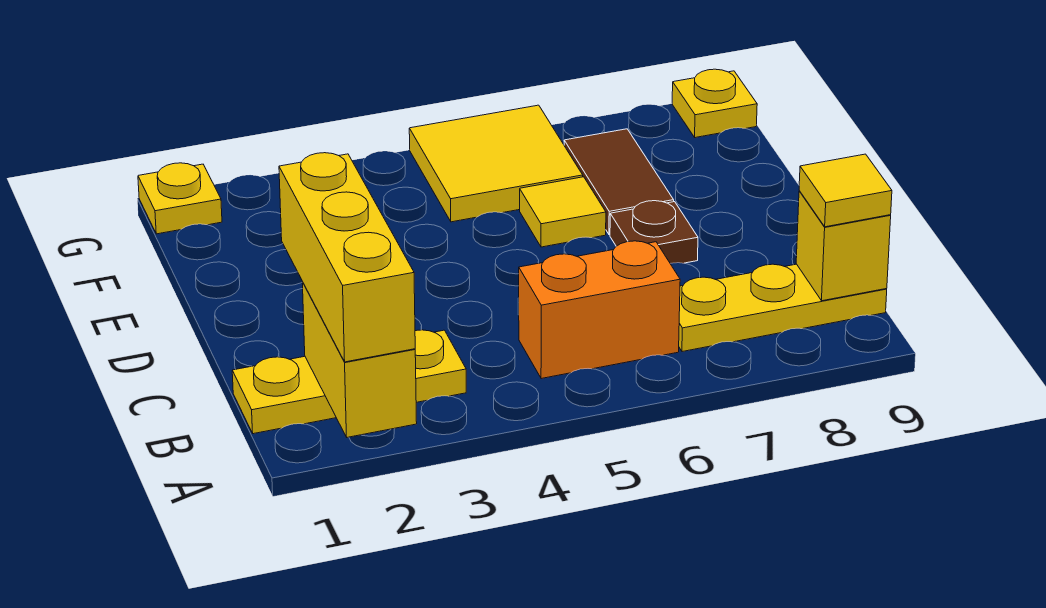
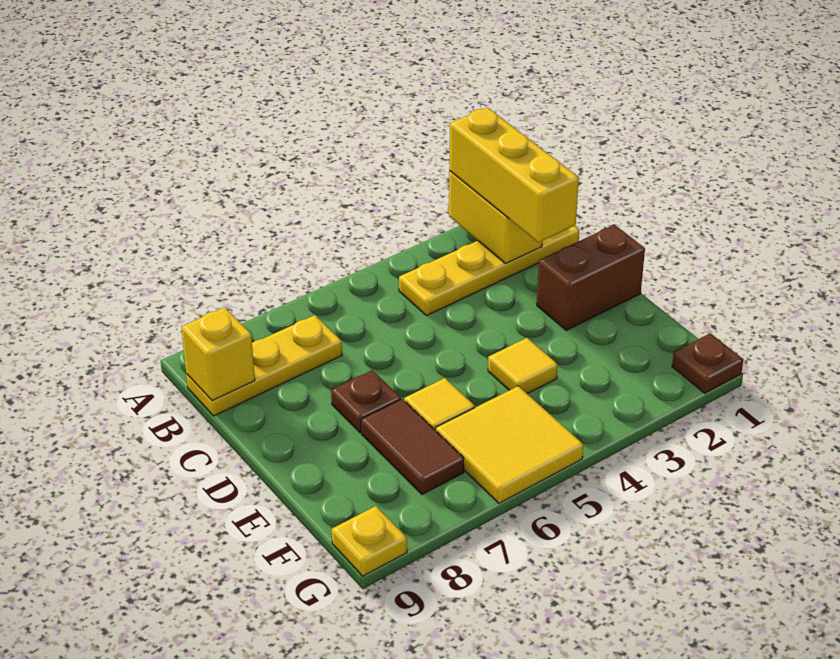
yellow 1x3 plate [232,330,466,434] -> yellow 1x4 plate [399,226,579,316]
orange 1x2 brick [519,241,680,379] -> none
yellow 1x1 tile [799,154,892,227] -> yellow 1x1 tile moved to [488,338,558,394]
none -> brown 1x2 brick [537,225,645,330]
yellow 1x1 plate [138,163,222,234] -> brown 1x1 plate [672,333,743,393]

